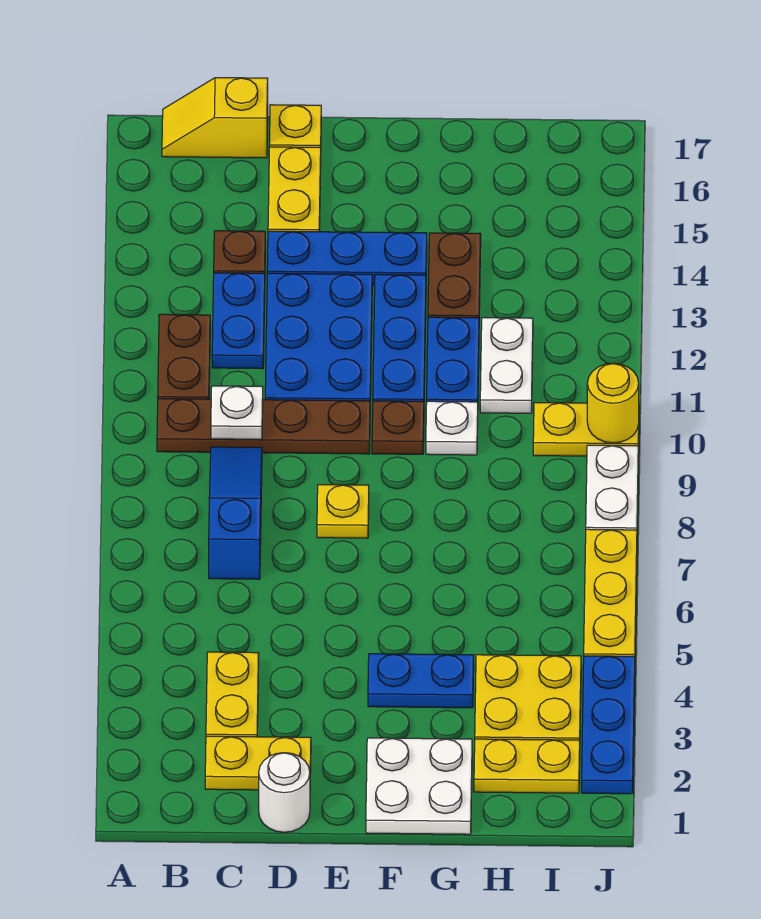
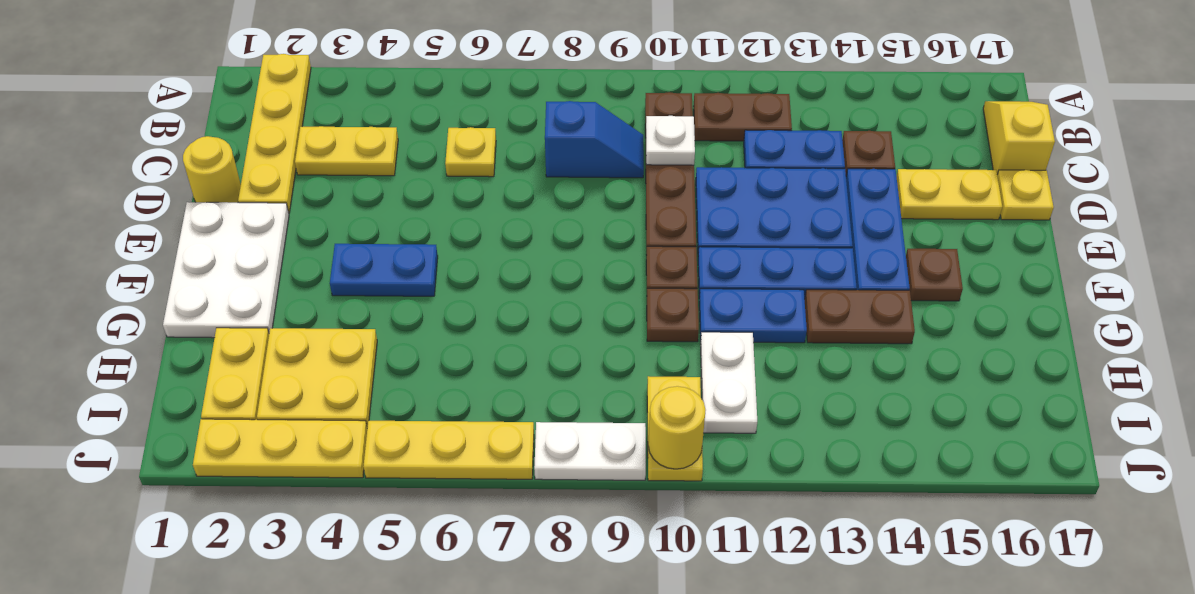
yellow 1x2 plate [205,736,311,790] -> yellow 1x4 plate [238,54,311,213]
blue 1x3 slope [209,447,262,579] -> blue 1x2 slope [545,101,644,178]
white 1x1 round brick [259,753,310,832] -> yellow 1x1 round brick [183,136,241,203]
yellow 1x1 plate [317,485,369,538] -> yellow 1x1 plate moved to [445,127,496,177]
white 2x2 plate [366,738,472,834] -> white 2x3 plate [163,202,289,338]
blue 1x2 plate [368,654,474,708] -> blue 1x2 plate turned to [330,244,438,296]
none -> brown 1x1 plate [906,249,963,301]
white 1x1 plate [426,401,478,455] -> brown 1x1 plate [647,288,699,342]
white 1x2 plate [480,318,533,413] -> white 1x2 plate turned to [700,332,757,433]
blue 1x3 plate [582,656,635,794] -> yellow 1x3 plate [193,419,367,478]

